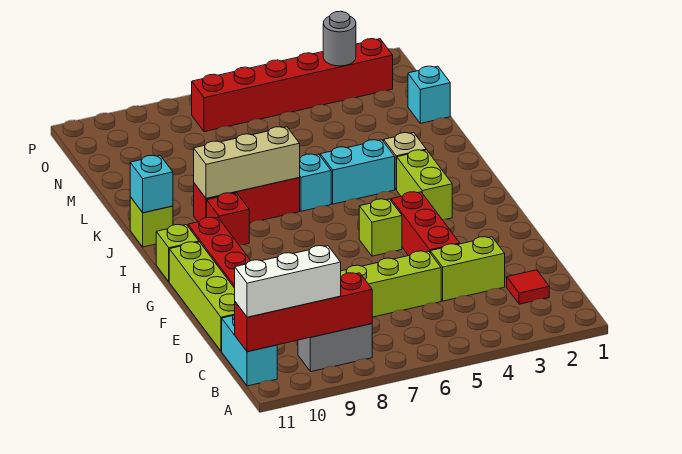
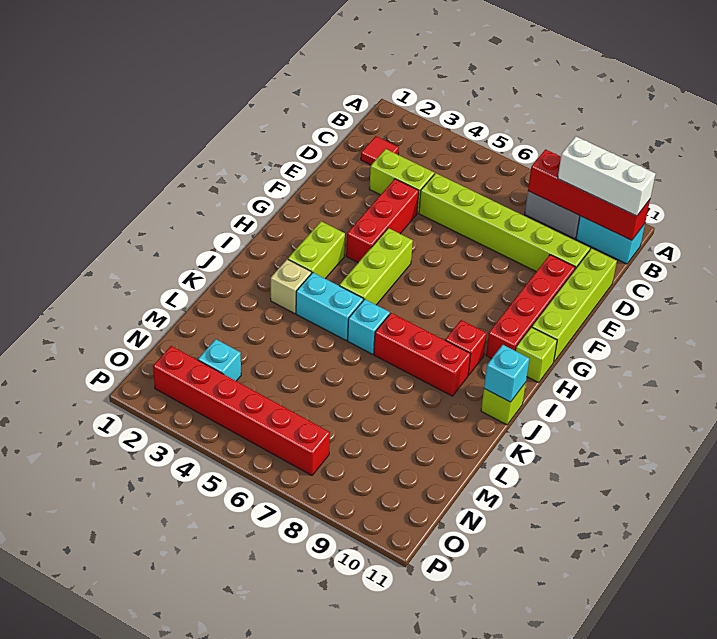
cyan 1x2 brick [222,314,277,386] -> cyan 1x2 brick turned to [576,216,645,264]
lime 1x1 brick [359,199,402,256] -> lime 1x3 brick [339,228,413,305]
tan 1x3 brick [194,127,300,198] -> none
cyan 1x1 brick [408,66,450,123] -> cyan 1x1 brick moved to [198,339,241,381]
grey 1x1 round brick [323,11,356,66] -> none

